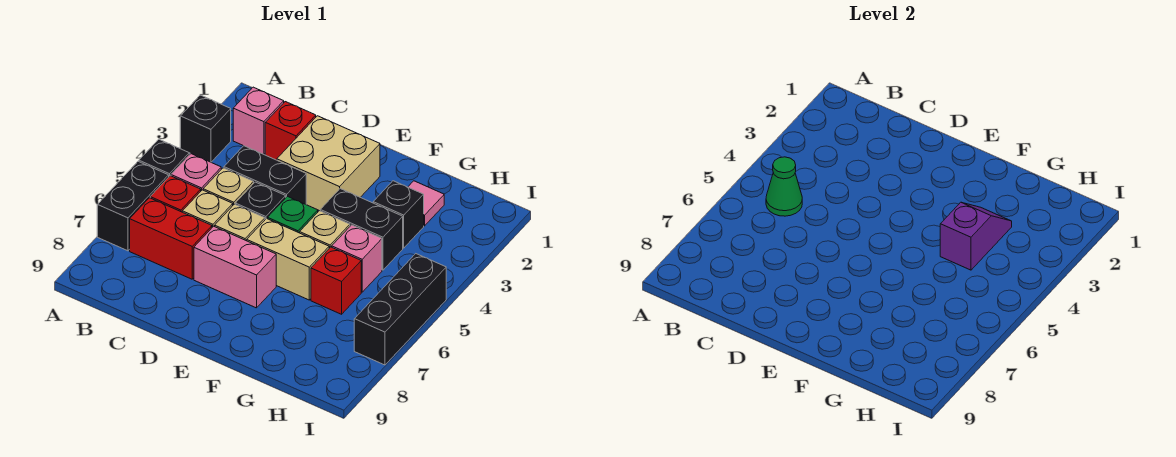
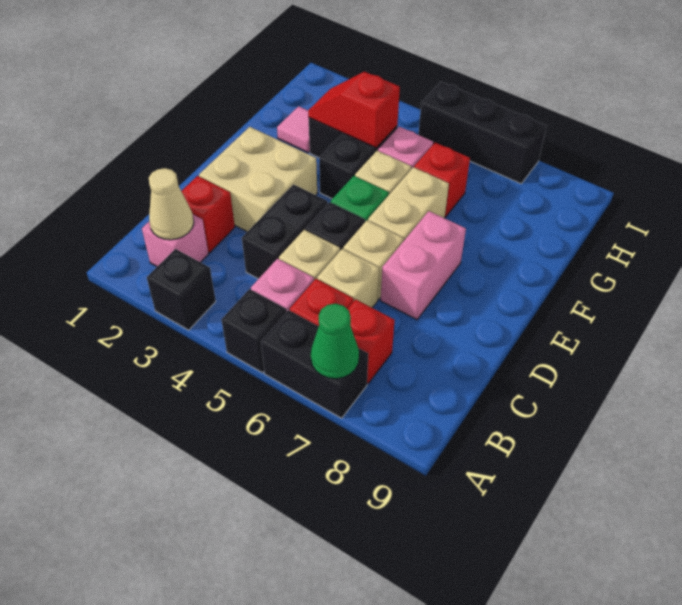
none -> tan 1x1 cone [149,168,194,240]
green 1x1 cone [766,157,802,216] -> green 1x1 cone moved to [311,304,359,379]
red 1x2 brick [130,198,212,279] -> red 1x1 brick [348,299,395,384]
purple 1x2 slope [940,202,1012,270] -> red 1x2 slope [308,72,400,148]

